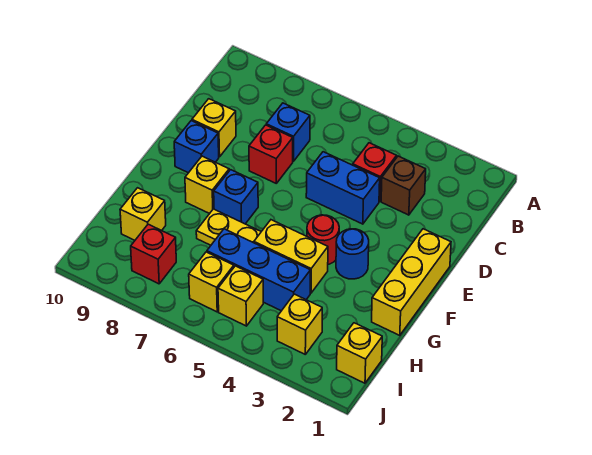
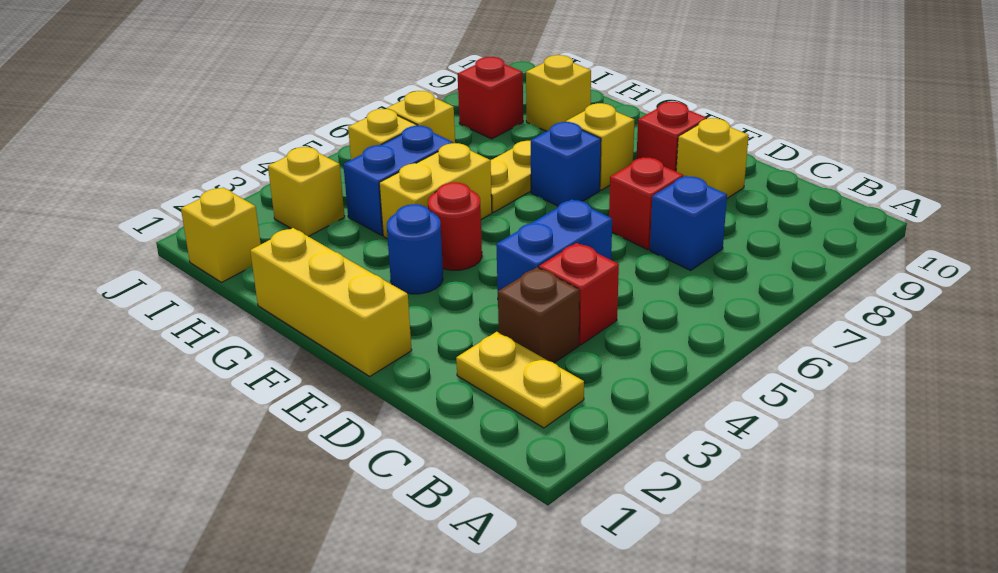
none -> yellow 1x2 plate [456,332,584,428]
blue 1x1 brick [174,121,219,173] -> red 1x1 brick [637,102,707,171]
blue 1x3 brick [207,229,310,311] -> blue 1x2 brick [343,126,453,235]

